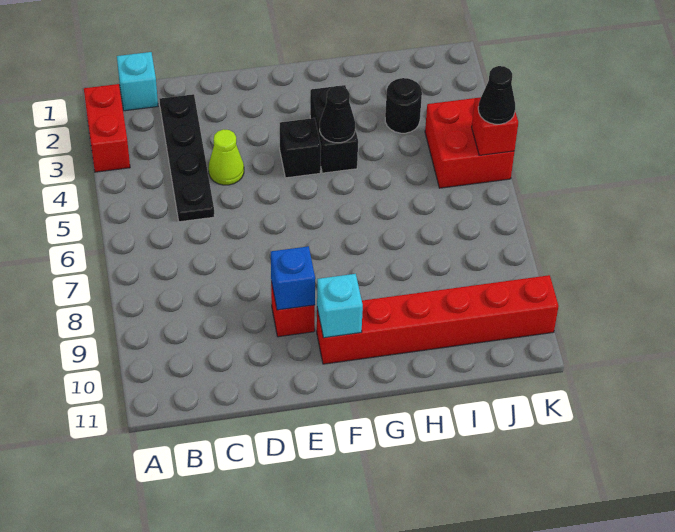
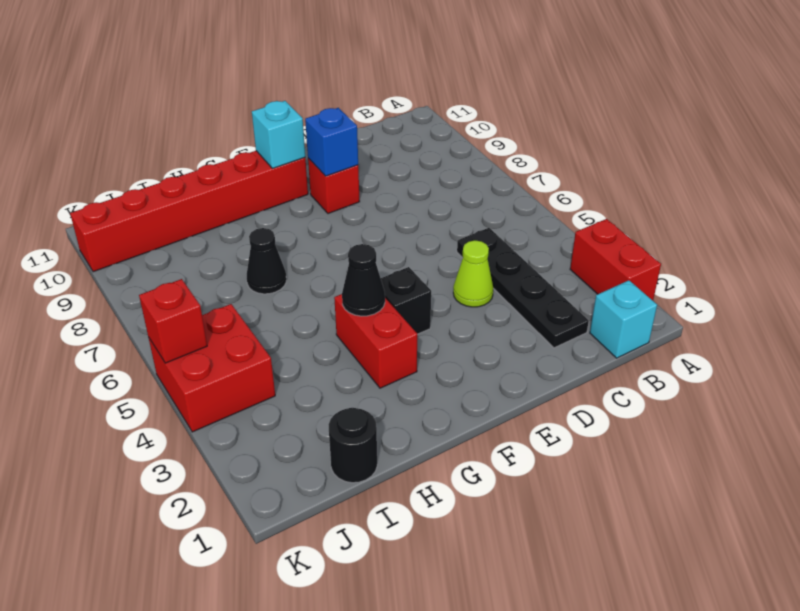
black 1x2 brick [310,85,358,173] -> red 1x2 brick [334,294,417,388]
black 1x1 round brick [385,78,422,133] -> black 1x1 round brick moved to [329,408,377,483]
black 1x1 cone [478,66,515,124] -> black 1x1 cone moved to [247,228,286,294]

